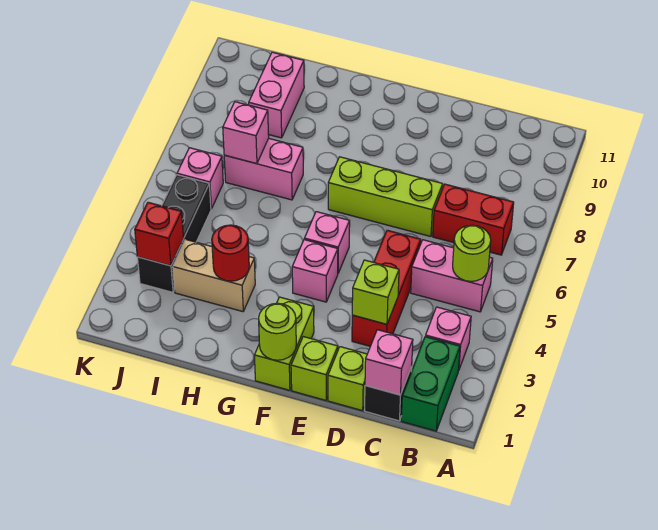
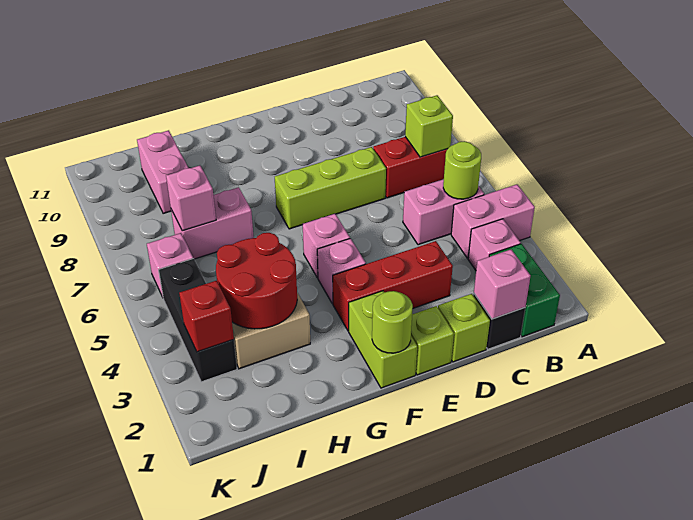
none -> pink 1x2 brick [451,184,535,258]
red 1x3 brick [352,230,421,346] -> red 1x3 brick turned to [333,241,453,331]
lime 1x1 brick [352,260,399,324] -> lime 1x1 brick moved to [405,95,453,157]
red 1x1 round brick [212,225,249,281] -> red 2x2 round brick [216,233,297,329]

